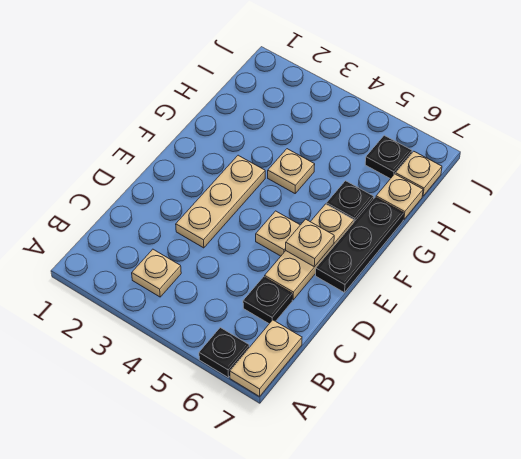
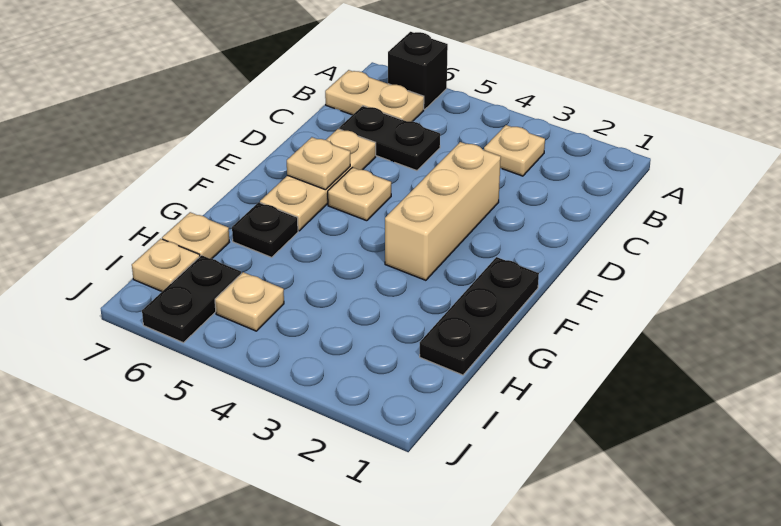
black 1x1 plate [199,328,249,378] -> black 1x1 brick [388,32,448,110]
tan 1x2 plate [230,320,302,396] -> tan 1x2 plate turned to [325,70,424,121]
black 1x1 plate [243,277,292,324] -> black 1x2 plate [339,106,440,171]
tan 1x3 plate [176,155,265,248] -> tan 1x3 brick [385,142,501,280]
black 1x3 plate [316,197,404,293] -> black 1x3 plate moved to [420,257,539,375]
tan 1x1 plate [268,149,315,193] -> tan 1x1 plate moved to [215,272,284,331]
black 1x1 plate [365,135,412,179] -> black 1x2 plate [142,255,241,343]

